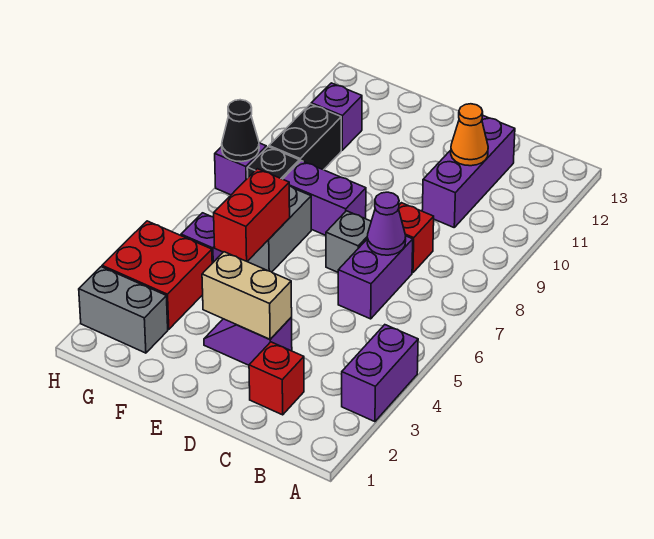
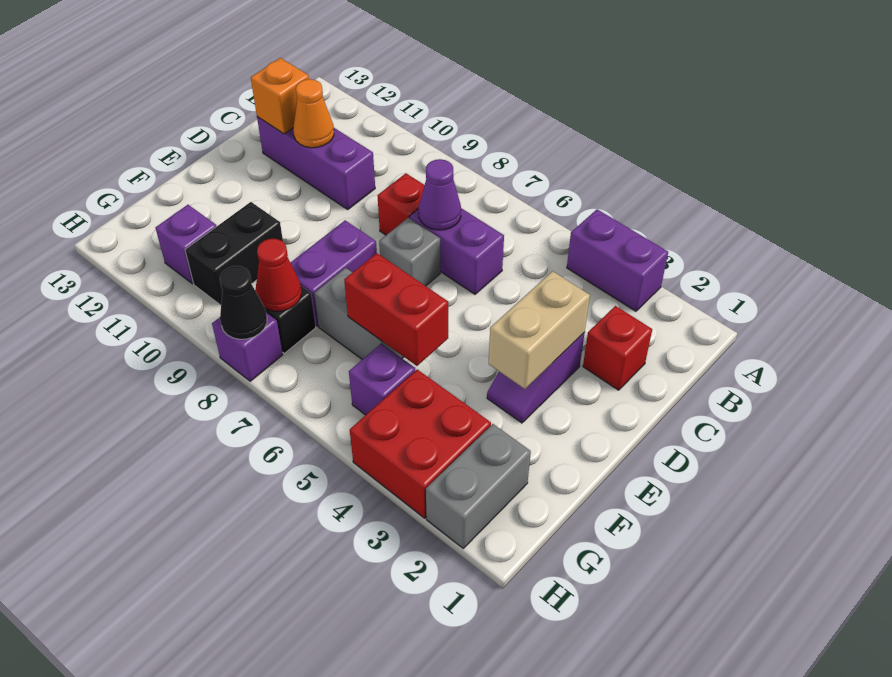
none -> orange 1x1 brick [251,58,309,134]
none -> red 1x1 cone [256,239,301,311]
black 1x2 brick [269,104,341,170] -> black 1x2 brick turned to [185,202,283,305]

